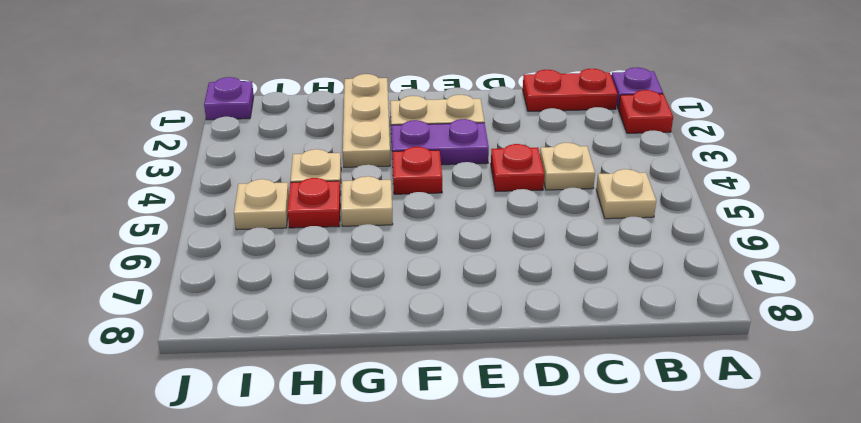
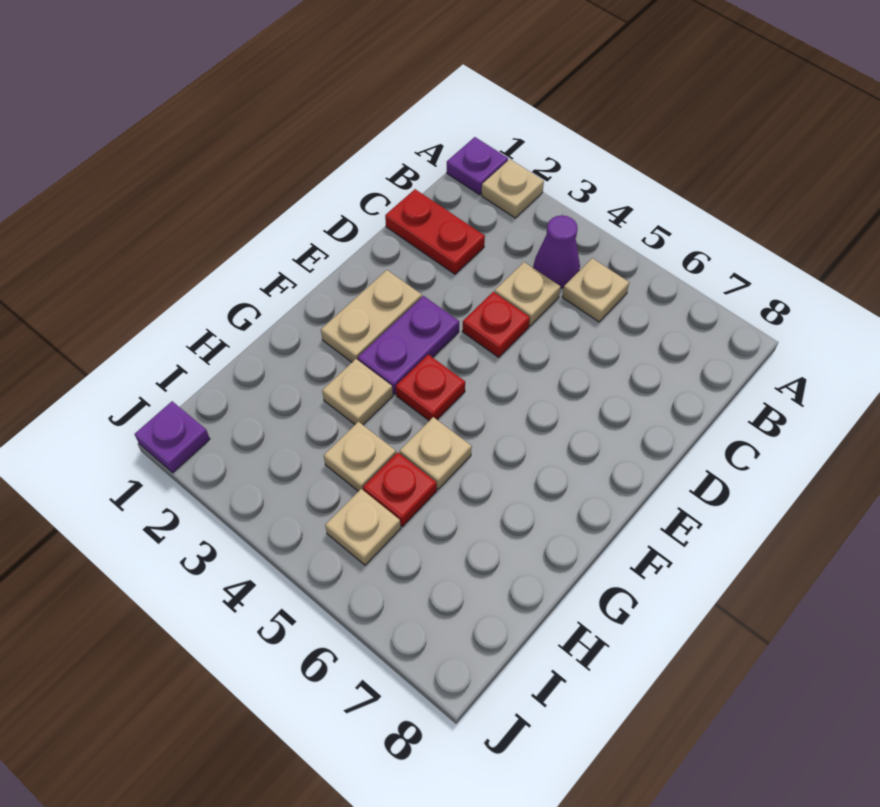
red 1x1 plate [619,90,673,133] -> tan 1x1 plate [481,159,544,218]
red 1x2 plate [523,69,618,111] -> red 1x2 plate turned to [385,189,485,274]
none -> purple 1x1 cone [534,215,580,288]
tan 1x3 plate [343,74,390,167] -> tan 1x1 plate [322,359,393,425]

